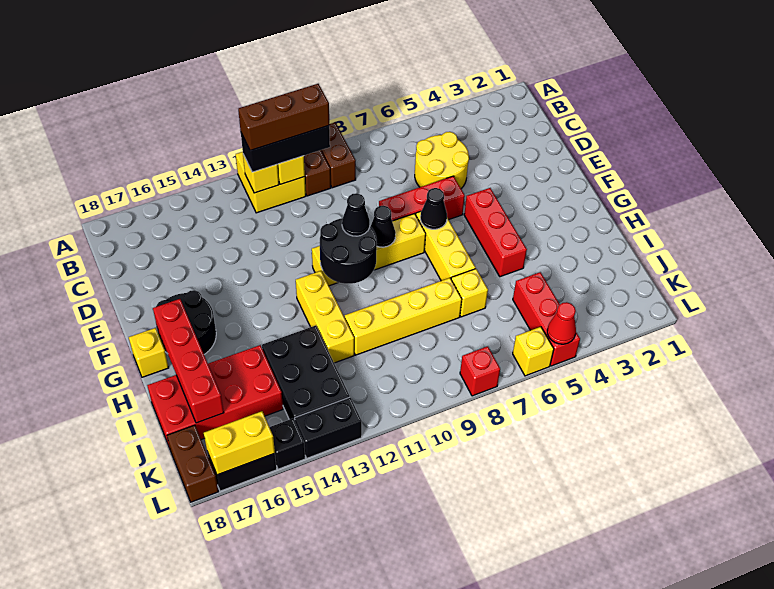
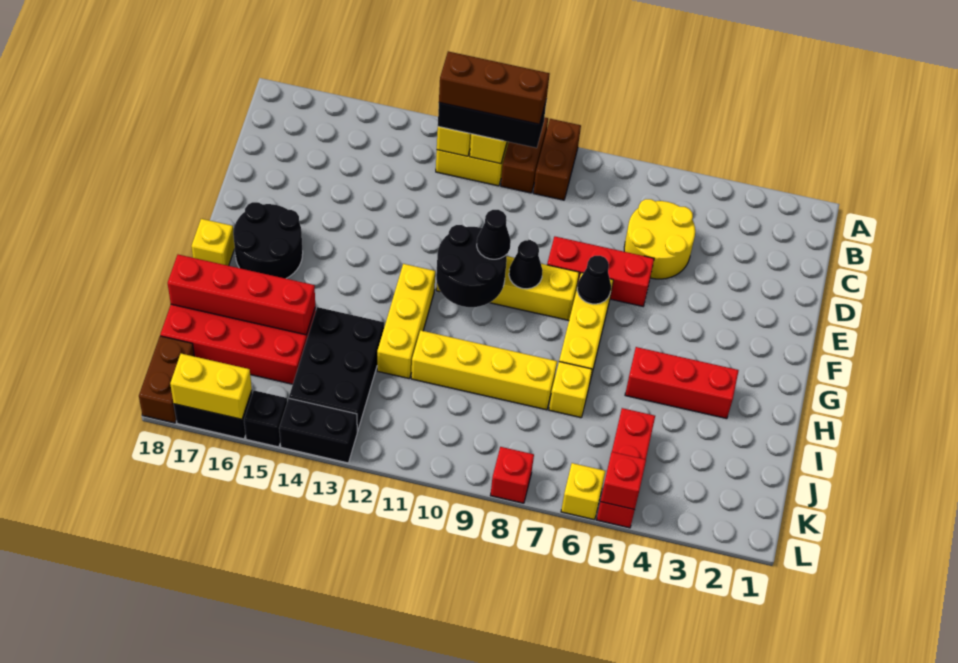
red 1x3 brick [464,188,527,277] -> red 1x3 brick turned to [625,347,739,419]
red 1x4 brick [153,299,224,423] -> red 1x4 brick turned to [168,255,315,335]
red 1x1 cone [547,302,576,344] -> red 1x1 brick [600,452,646,510]

